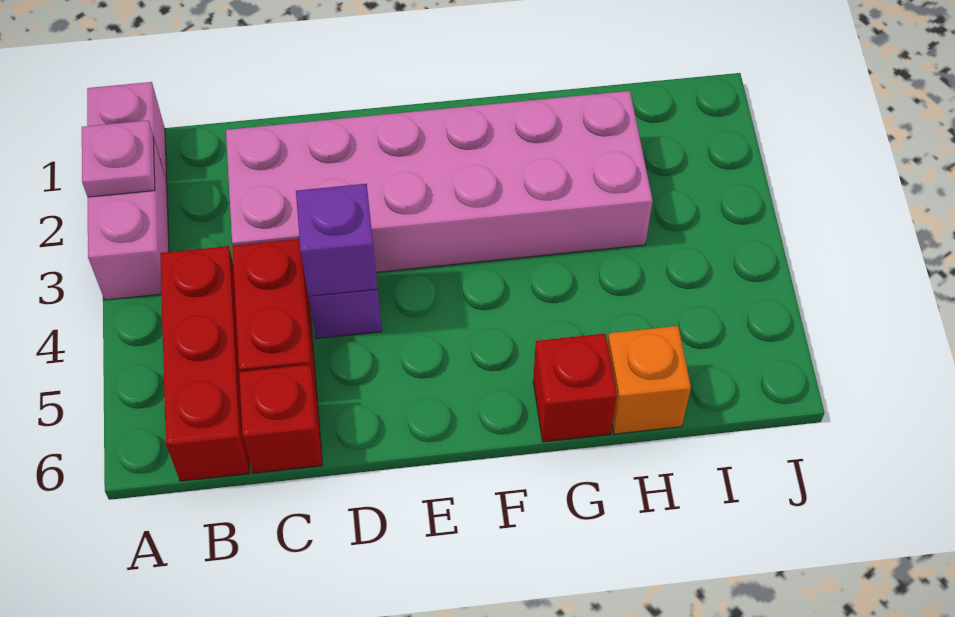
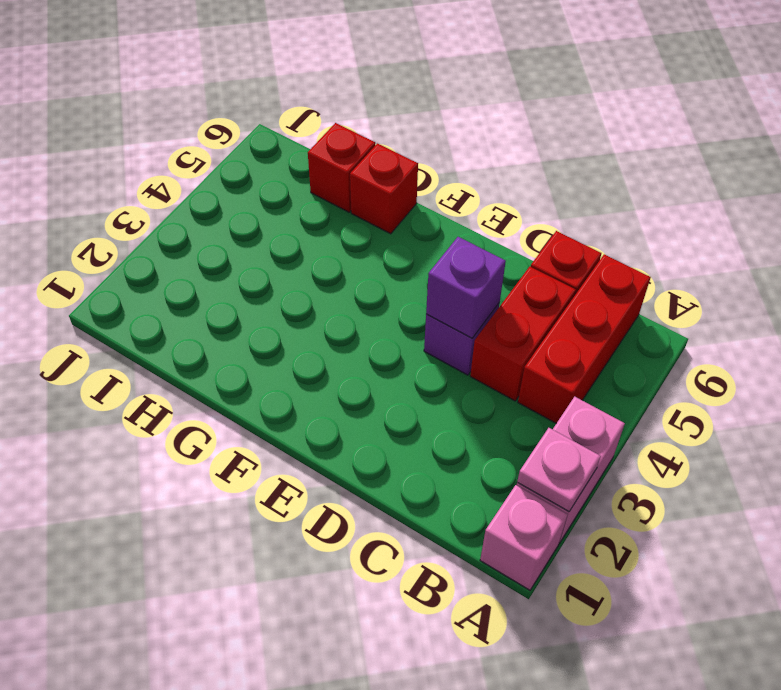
pink 2x6 brick [226,91,653,272] -> none
orange 1x1 brick [607,326,691,434] -> red 1x1 brick [308,123,375,212]

